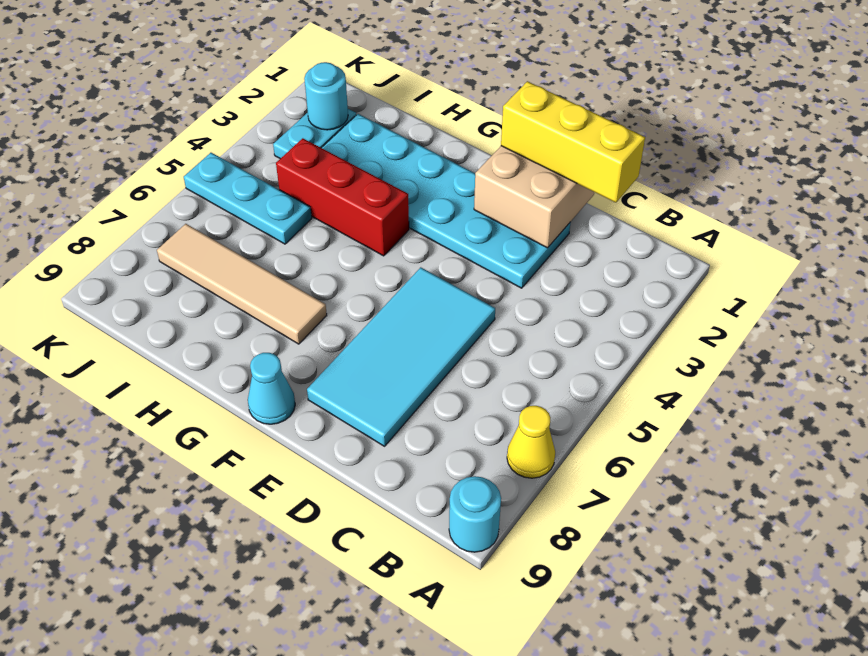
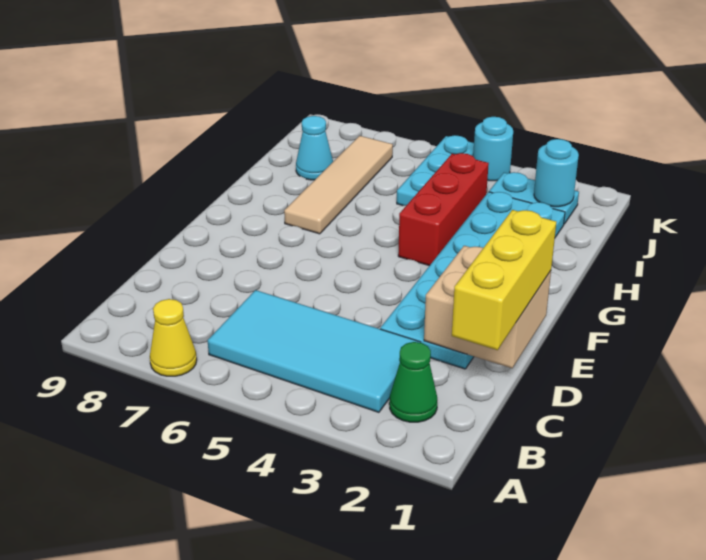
cyan 1x1 round brick [449,476,501,552] -> cyan 1x1 round brick moved to [473,117,513,181]
none -> green 1x1 cone [389,342,437,422]
cyan 2x4 tile [307,267,495,446] -> cyan 2x4 tile moved to [208,290,420,412]
cyan 1x1 cone [248,353,295,424] -> cyan 1x1 cone moved to [296,116,333,180]

